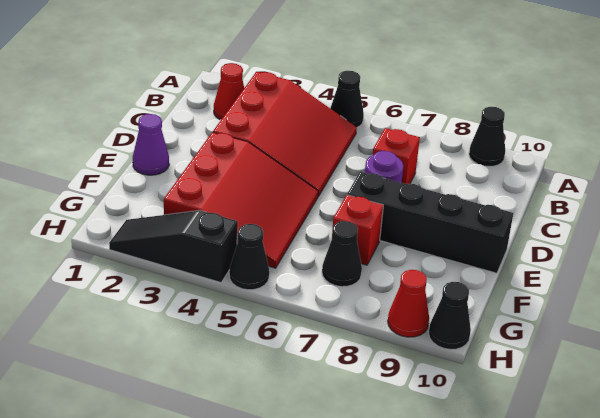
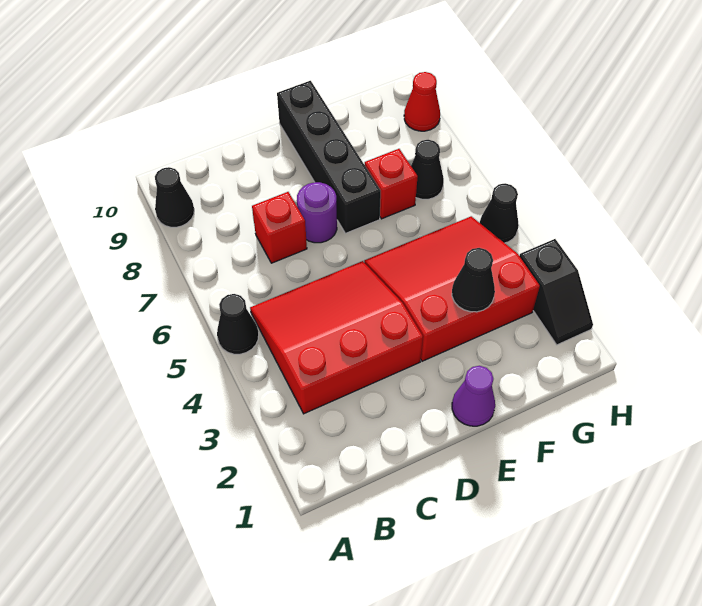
red 1x1 cone [214,63,244,120] -> none
black 1x3 slope [109,210,238,282] -> black 1x2 slope [520,239,593,345]
black 1x1 cone [429,282,471,349] -> black 1x1 cone moved to [452,248,495,312]

